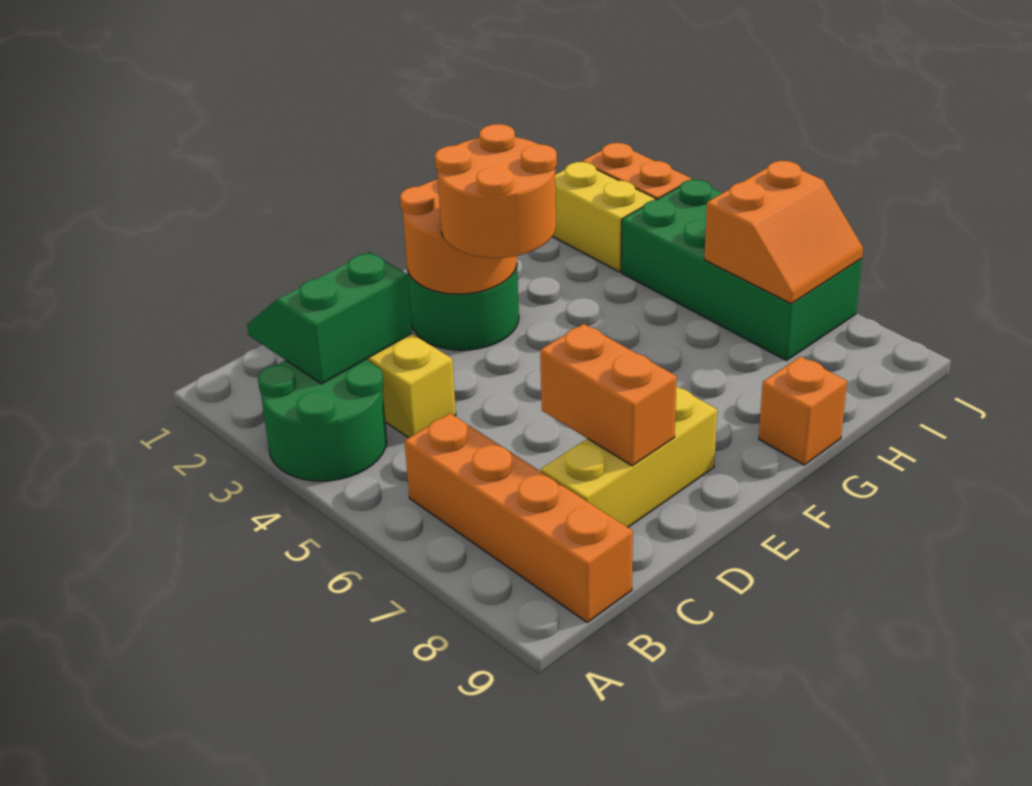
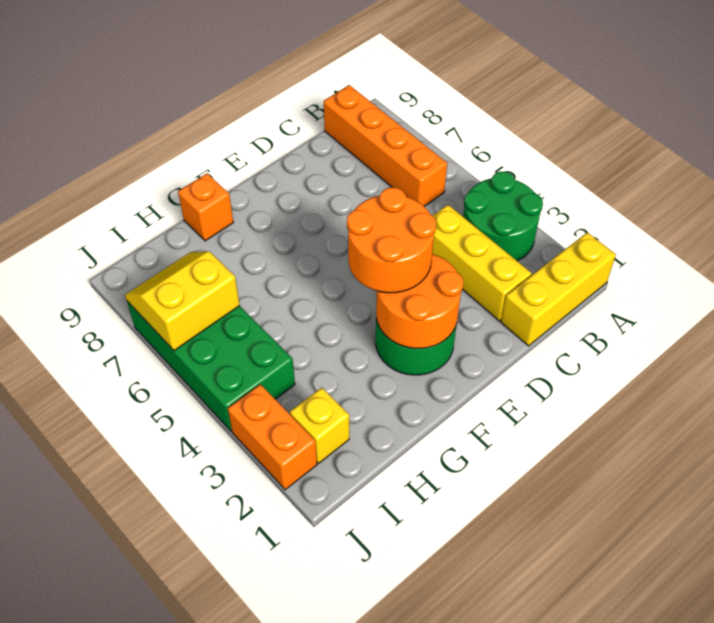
green 2x2 slope [247,252,412,384] -> none
yellow 1x3 brick [541,386,717,527] -> yellow 1x3 brick moved to [501,232,616,346]
orange 1x2 brick [540,324,677,466] -> none
yellow 1x2 brick [552,162,655,272] -> yellow 1x1 brick [290,388,349,463]
orange 2x2 slope [704,161,863,304] -> yellow 2x2 slope [125,252,240,351]

